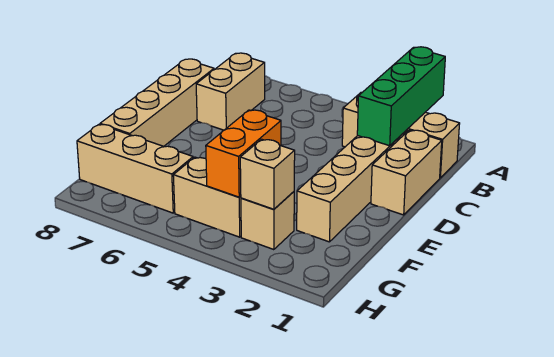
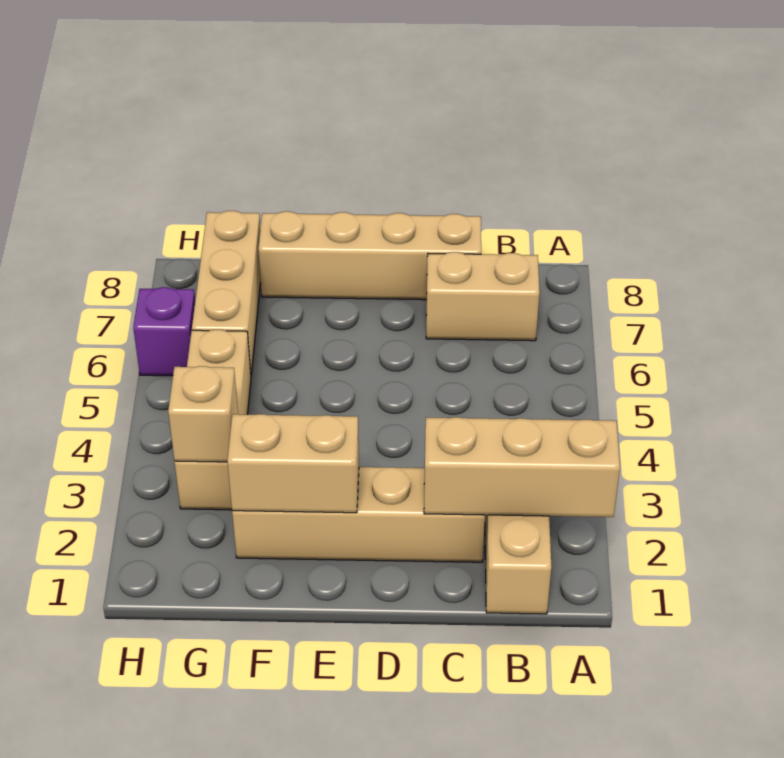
green 1x3 brick [357,47,445,146] -> tan 1x3 brick [424,417,620,517]
tan 1x2 brick [371,130,442,215] -> tan 1x2 brick moved to [227,414,359,513]
orange 1x2 brick [206,110,281,197] -> none
none -> purple 1x1 brick [133,287,195,376]

